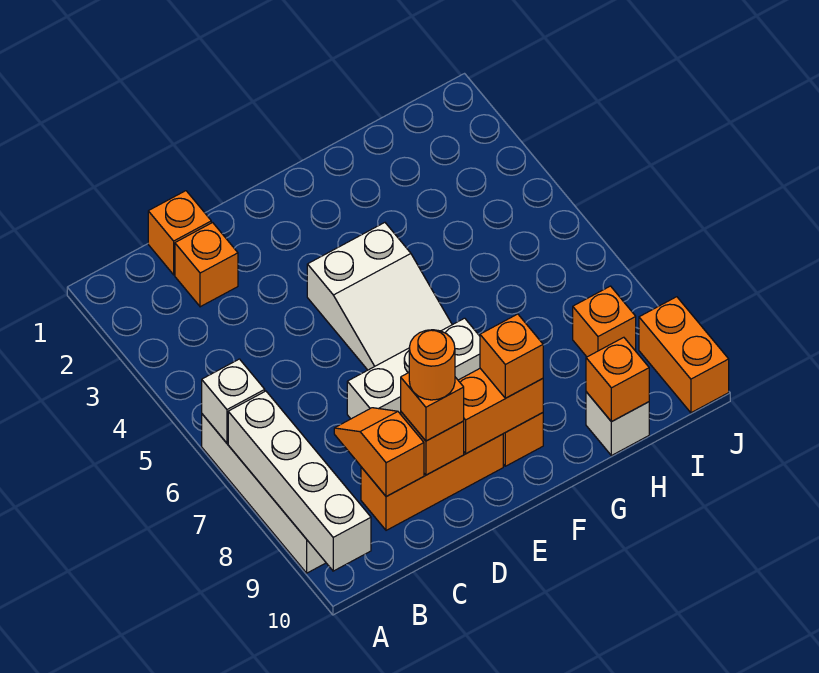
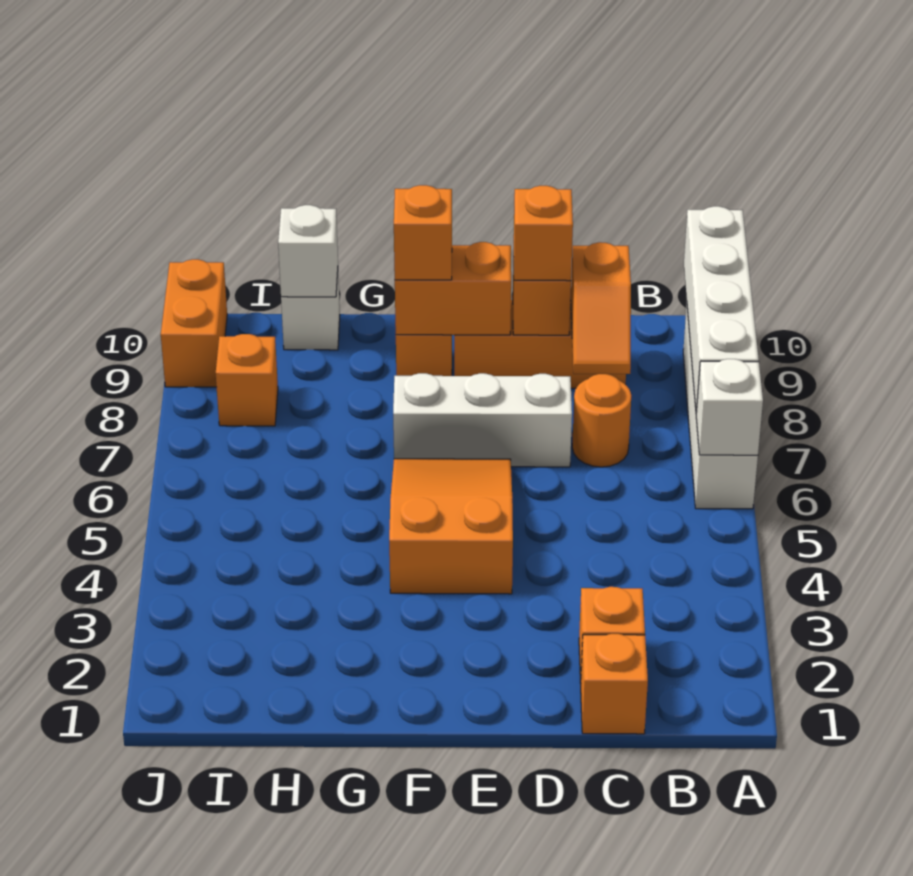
orange 1x1 round brick [409,330,455,400] -> orange 1x1 round brick moved to [572,374,631,467]
white 2x3 slope [307,223,452,370] -> orange 2x3 slope [389,459,513,594]
orange 1x1 brick [586,337,649,422] -> white 1x1 brick [278,205,338,297]

